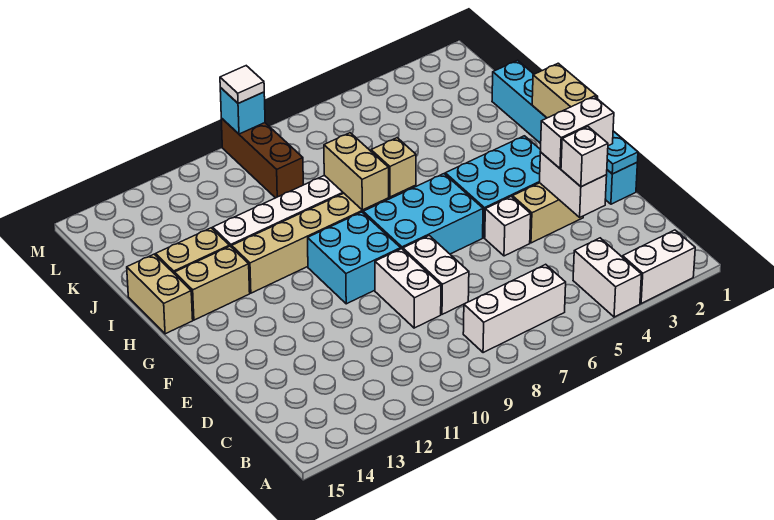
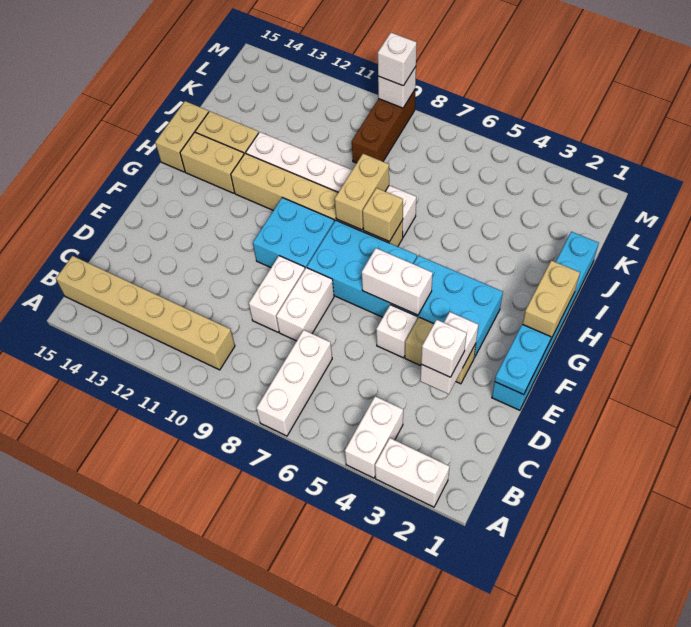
white 1x3 brick [463,264,566,353] -> white 1x3 brick turned to [256,330,332,436]
none -> tan 1x6 brick [56,256,235,370]
white 1x2 brick [540,96,614,169] -> white 1x2 brick moved to [362,248,433,315]
cyan 1x1 brick [220,88,265,134] -> white 1x1 brick [378,67,416,108]
white 1x1 tile [220,66,264,103] -> white 1x1 brick [378,33,417,86]

